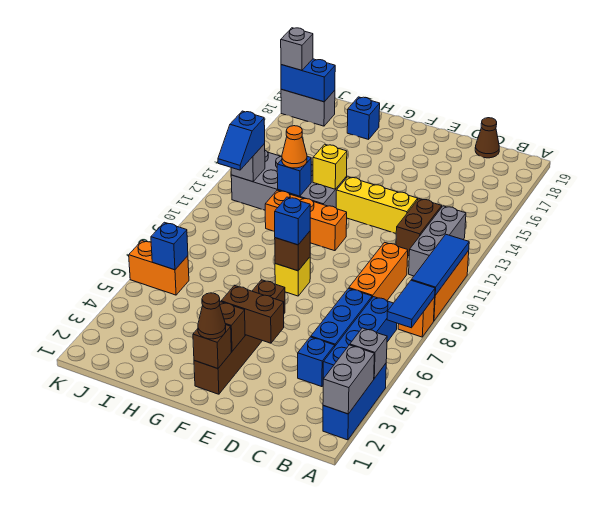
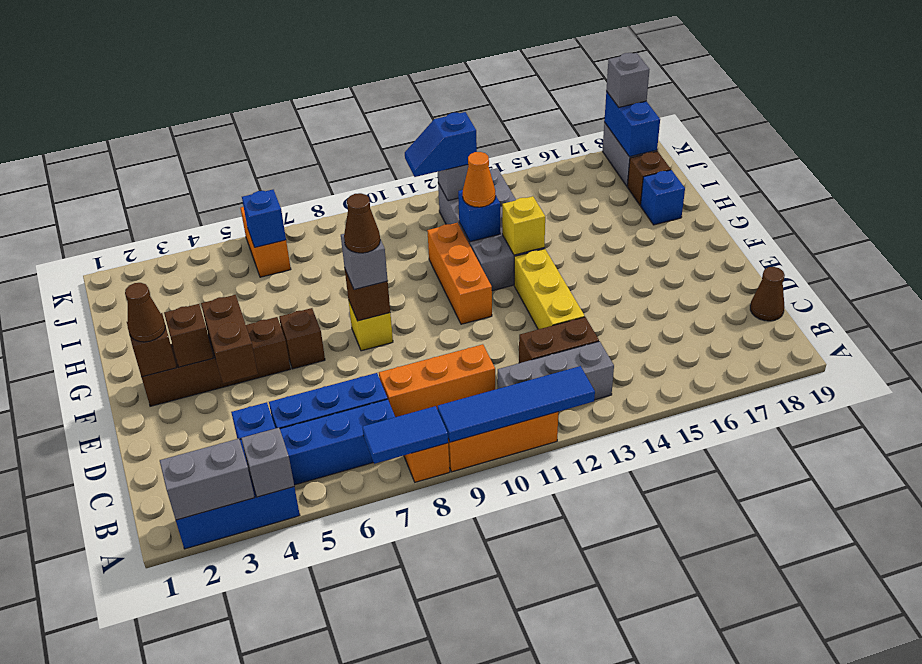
blue 1x3 tile [412,234,469,295] -> blue 1x4 tile [438,366,595,442]
blue 1x1 brick [274,197,310,245] -> grey 1x1 brick [341,234,388,290]
none -> brown 1x1 cone [344,193,380,253]
none -> brown 1x1 brick [628,151,671,205]

